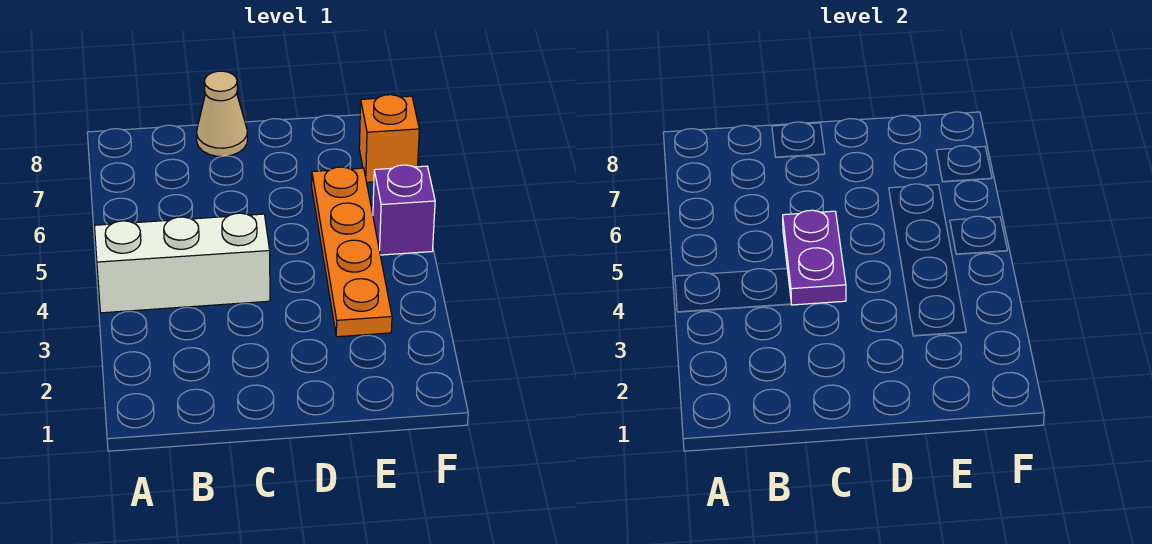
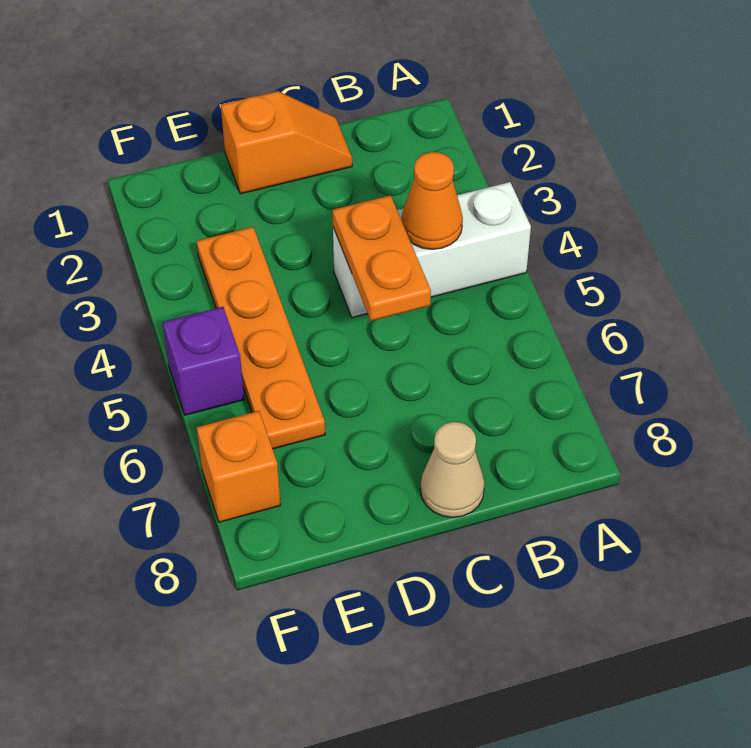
none -> orange 1x1 cone [402,152,463,249]
none -> orange 1x2 slope [221,91,352,194]
purple 1x2 plate [783,210,846,305] -> orange 1x2 plate [332,195,431,321]

